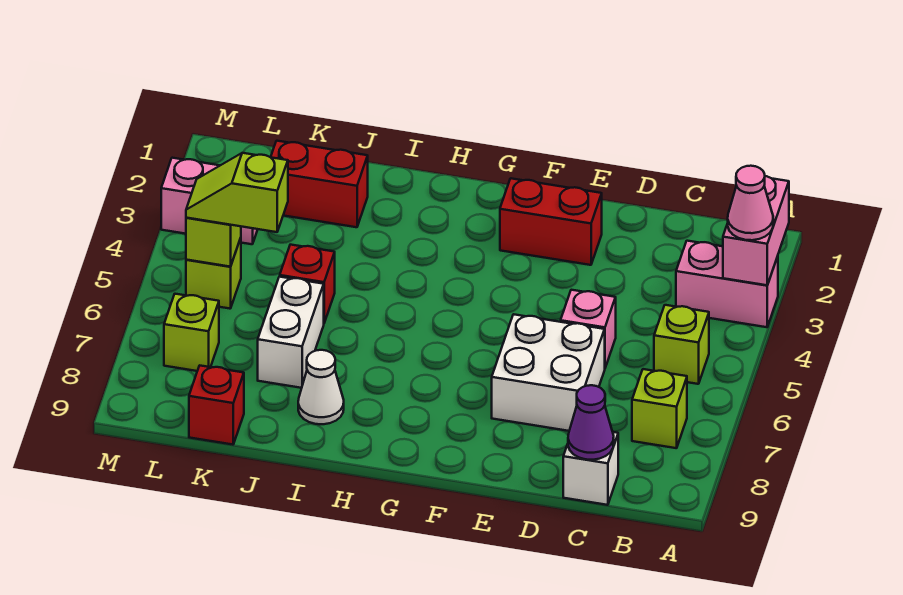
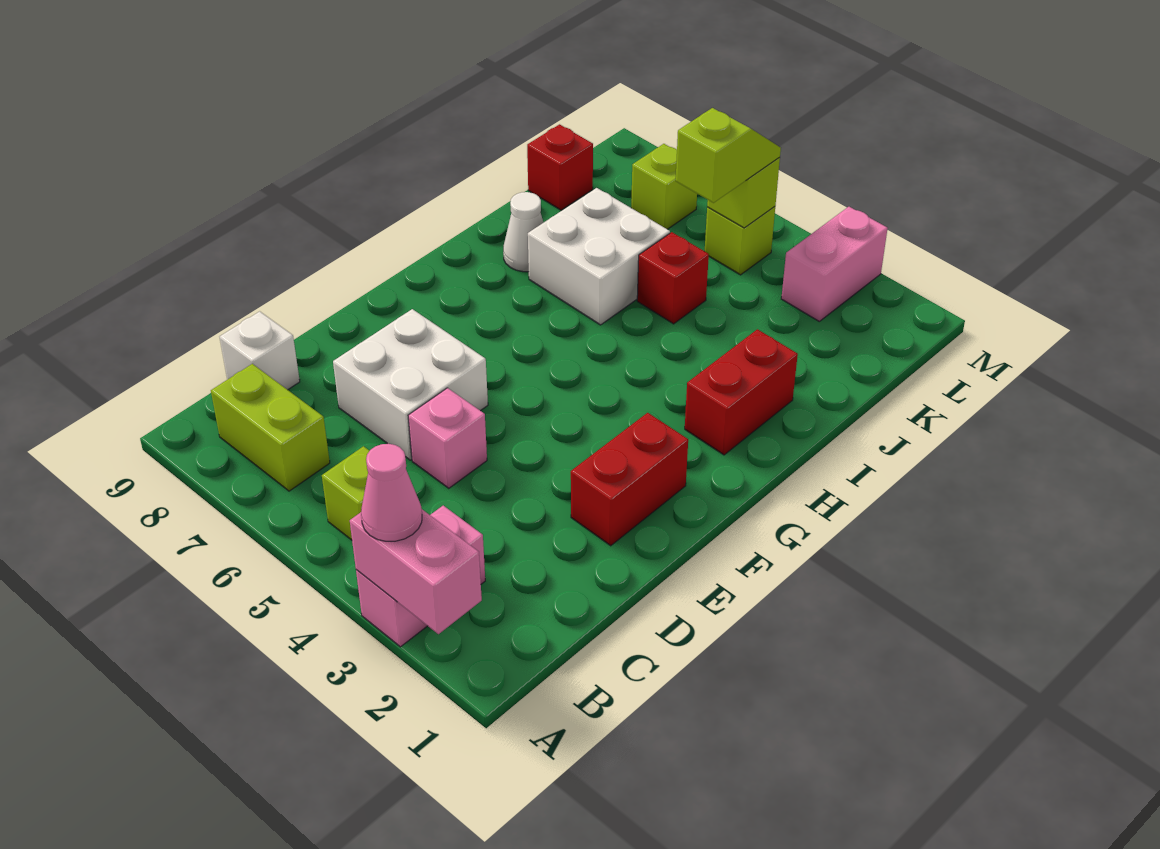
lime 1x1 brick [632,369,687,448] -> lime 1x2 brick [211,364,330,491]
purple 1x1 cone [568,385,614,460] -> none
red 1x2 brick [271,141,368,227] -> red 1x2 brick moved to [685,329,798,455]
white 1x2 brick [258,277,324,388] -> white 2x2 brick [528,188,670,325]

